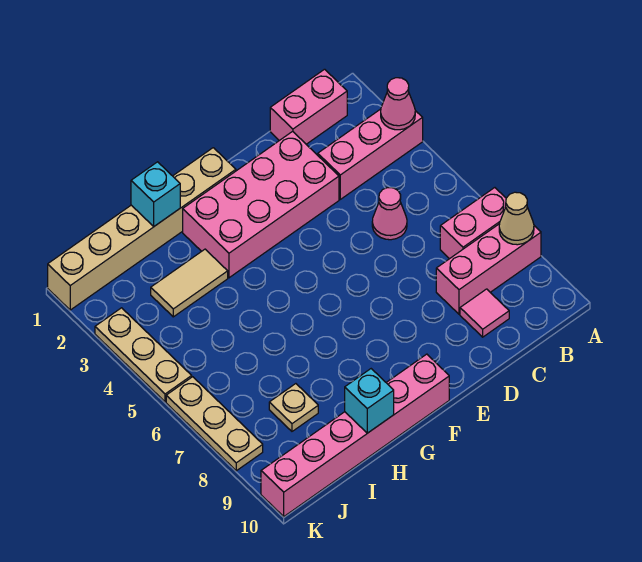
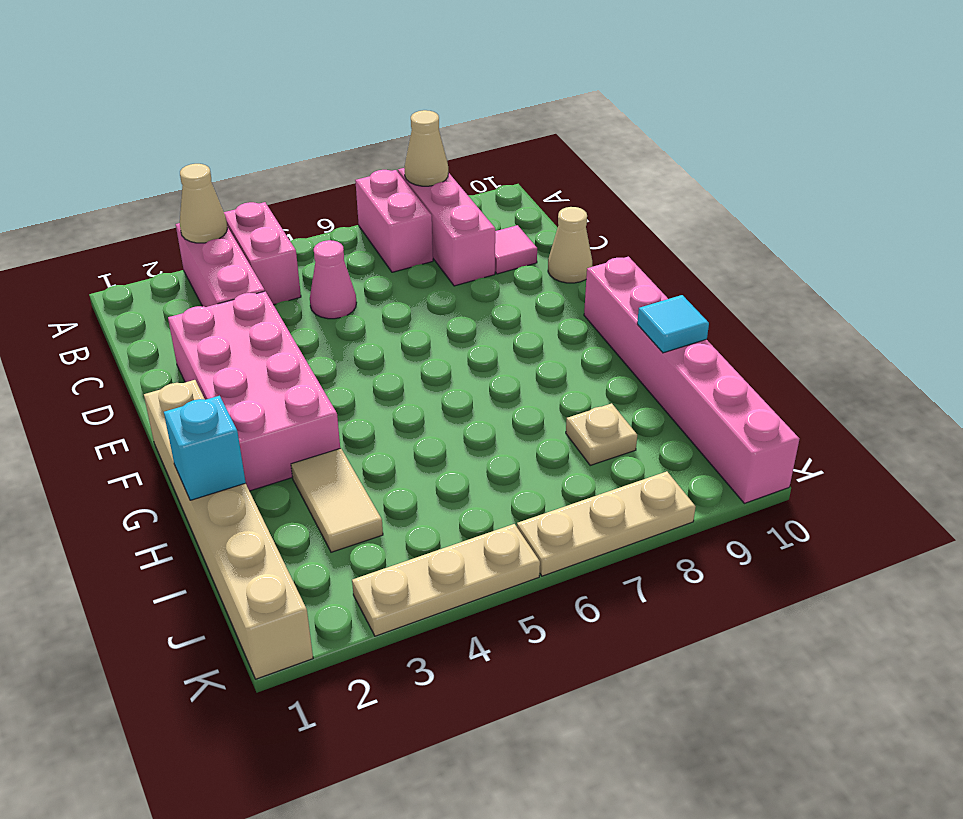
pink 1x1 cone [381,78,415,130] -> tan 1x1 cone [180,164,227,243]
pink 1x2 brick [270,69,347,144] -> pink 1x2 brick moved to [224,202,301,305]
none -> tan 1x1 cone [548,207,592,283]
cyan 1x1 brick [345,369,394,433] -> cyan 1x1 tile [637,295,709,353]

